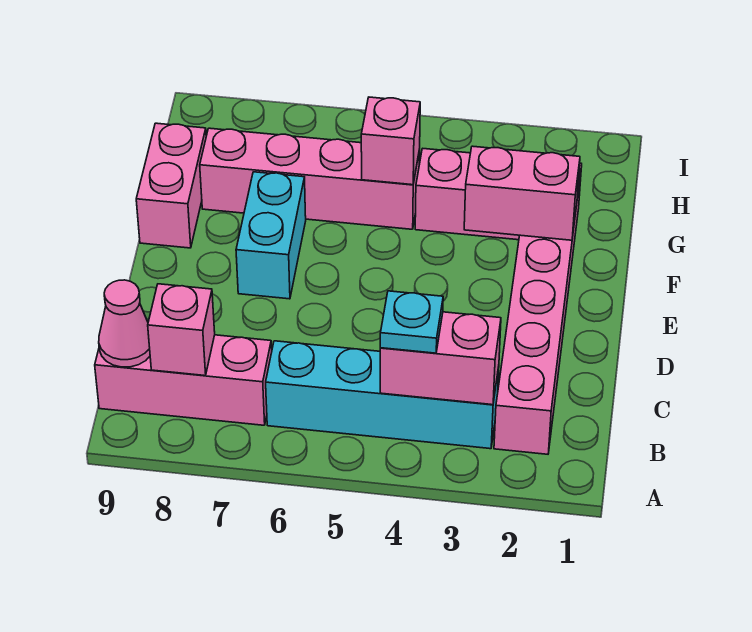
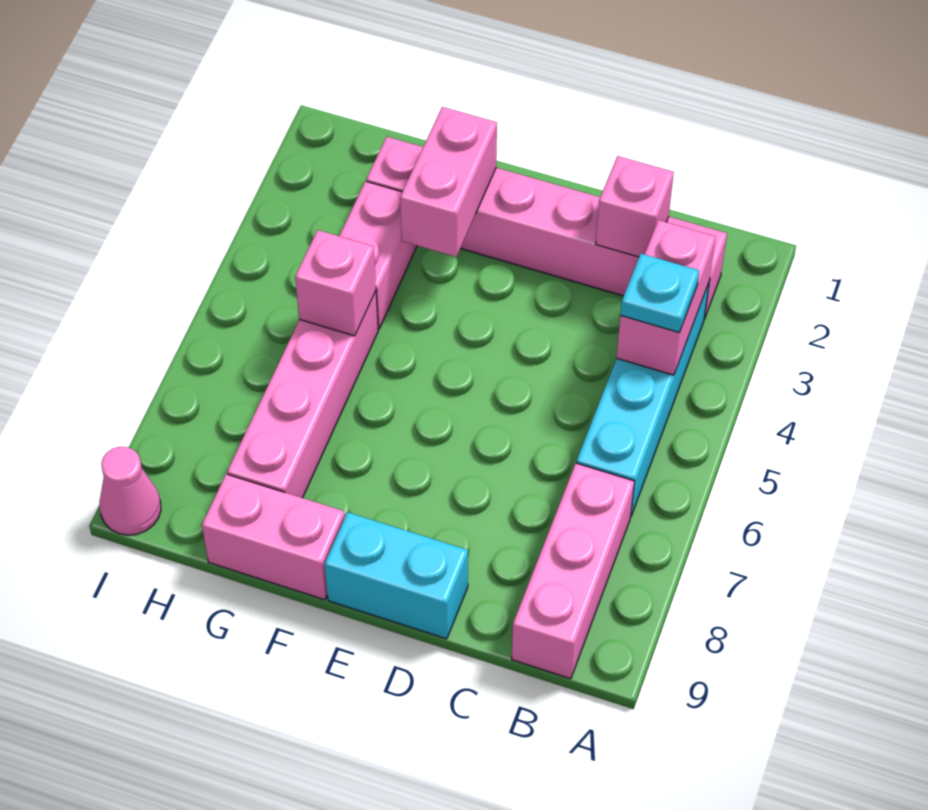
pink 1x1 brick [148,284,215,376] -> pink 1x1 brick moved to [596,156,674,257]
pink 1x1 cone [99,280,150,367] -> pink 1x1 cone moved to [99,447,161,535]
cyan 1x2 brick [236,172,306,299] -> cyan 1x2 brick moved to [324,512,468,639]

